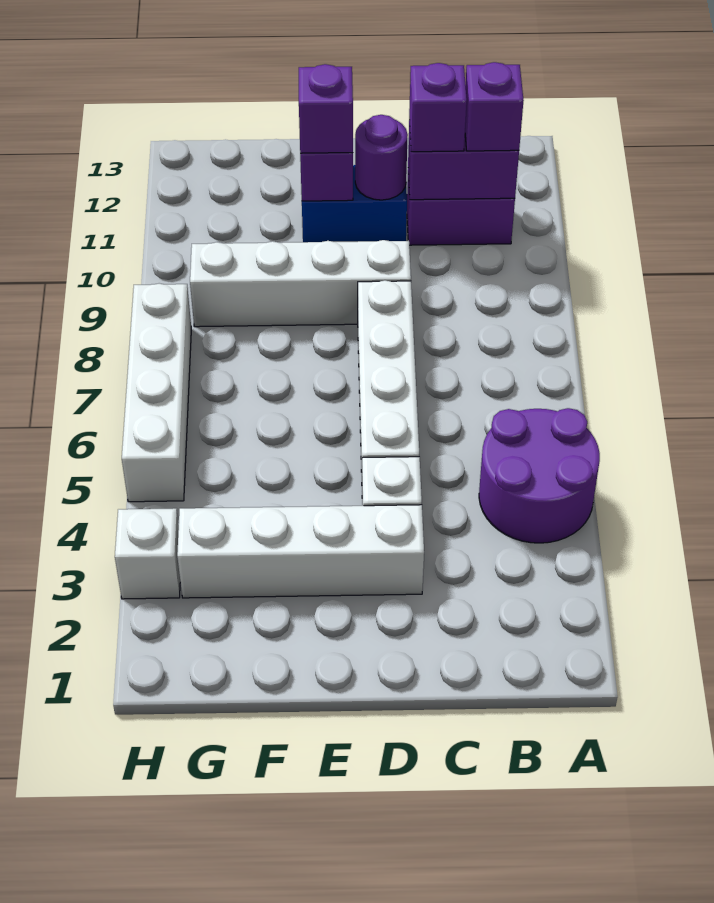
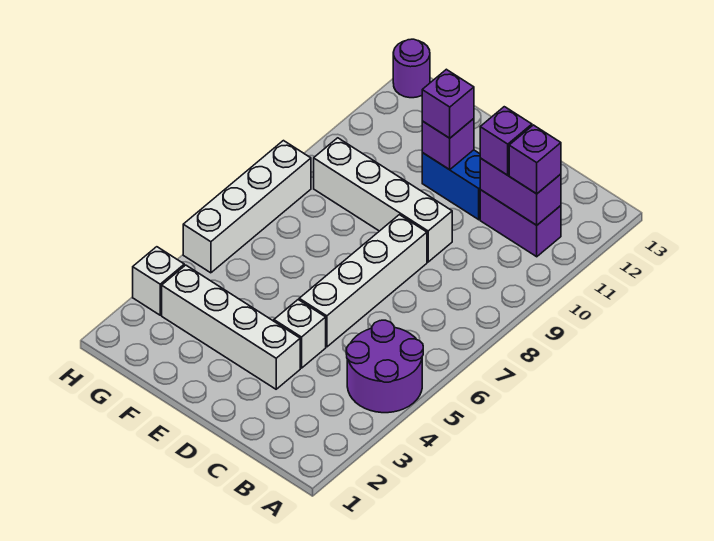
purple 1x1 round brick [355,115,408,200] -> purple 1x1 round brick moved to [393,39,430,98]

